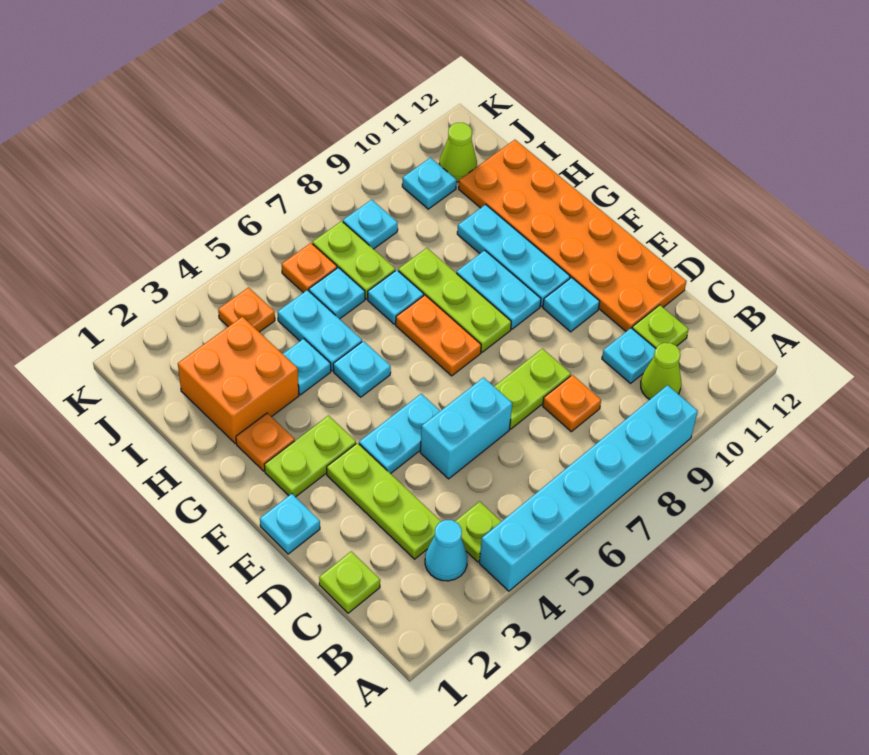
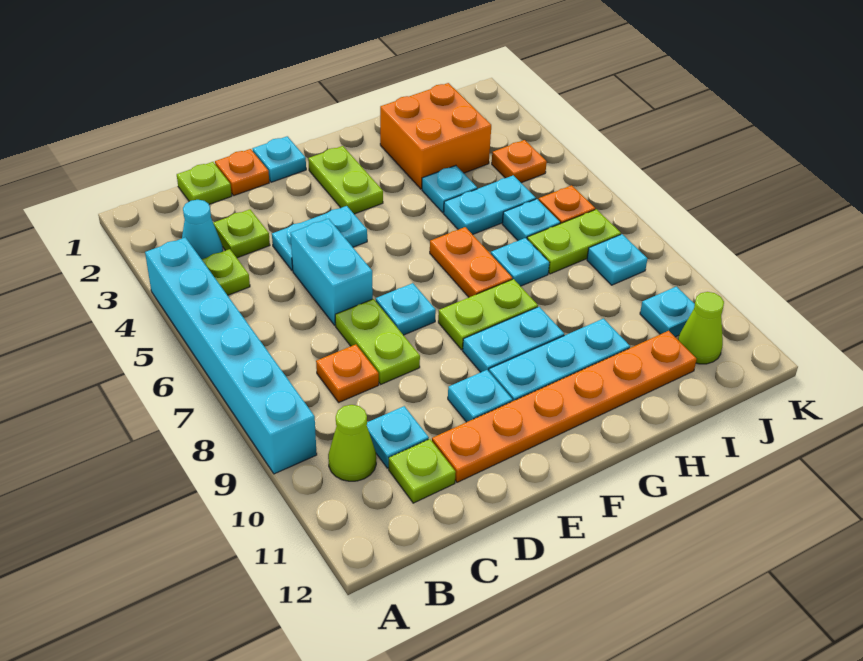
lime 1x3 plate [327,443,441,559] -> lime 1x1 plate [213,209,270,258]
orange 2x6 plate [459,140,687,331] -> orange 1x6 plate [432,331,697,482]
cyan 1x2 plate [359,394,440,474] -> cyan 1x2 plate turned to [272,206,367,271]
orange 1x2 plate [396,295,481,376] -> orange 1x2 plate turned to [430,227,512,297]
lime 1x3 plate [398,248,511,352] -> lime 1x2 plate [438,279,538,350]
orange 1x1 plate [236,413,295,471] -> orange 1x1 plate moved to [215,149,269,196]
cyan 1x1 plate [333,341,391,397] -> cyan 1x1 plate moved to [376,283,436,335]

